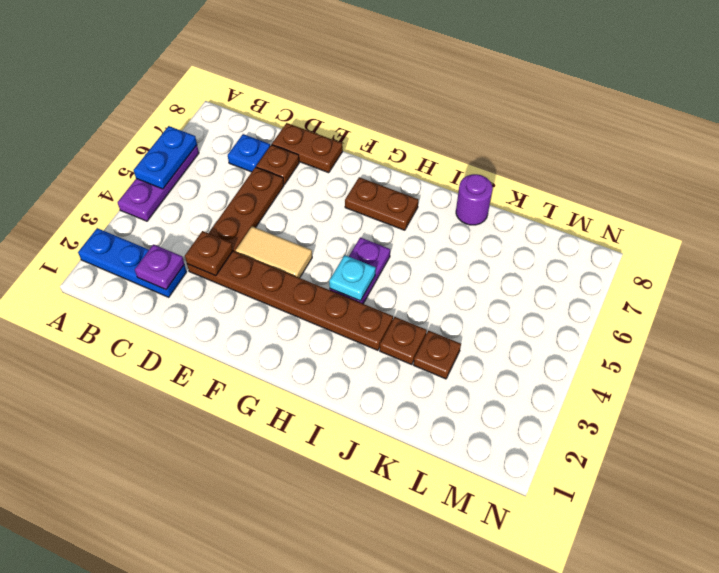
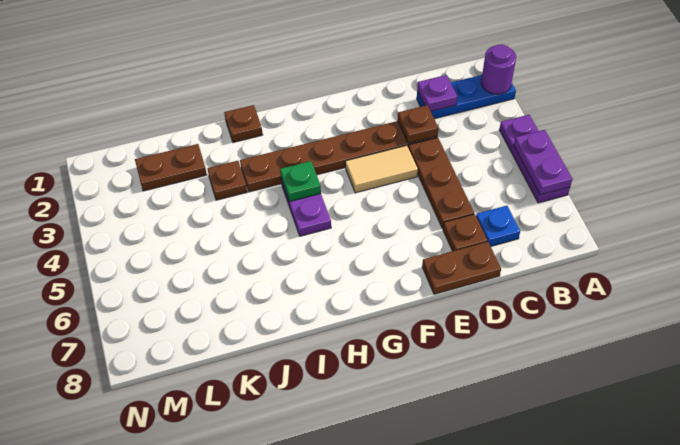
blue 1x2 plate [134,126,197,189] -> purple 1x2 plate [514,130,572,195]
brown 1x2 plate [345,177,418,230] -> brown 1x2 plate moved to [135,144,207,191]
cyan 1x1 plate [329,255,376,301] -> green 1x1 plate [280,161,321,201]
purple 1x1 round brick [456,174,493,225] -> purple 1x1 round brick moved to [481,44,516,94]
brown 1x1 plate [413,331,461,379] -> brown 1x1 plate moved to [224,105,263,142]

